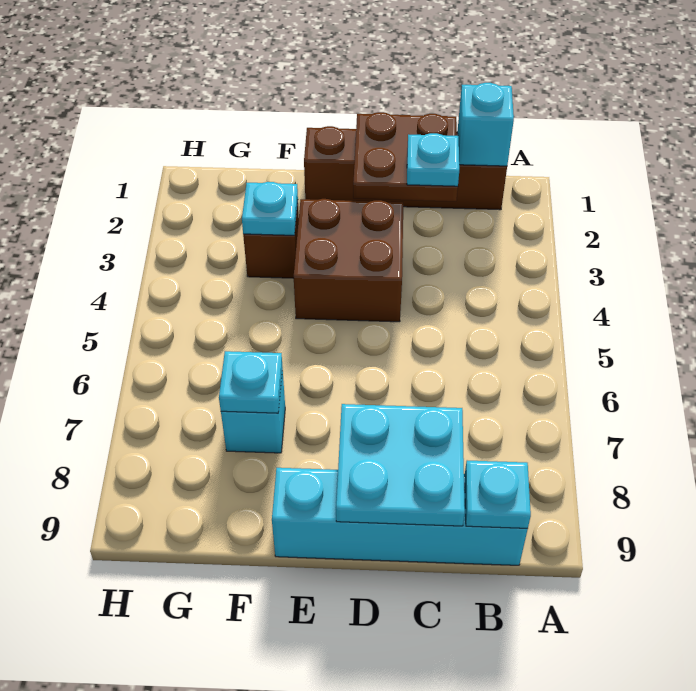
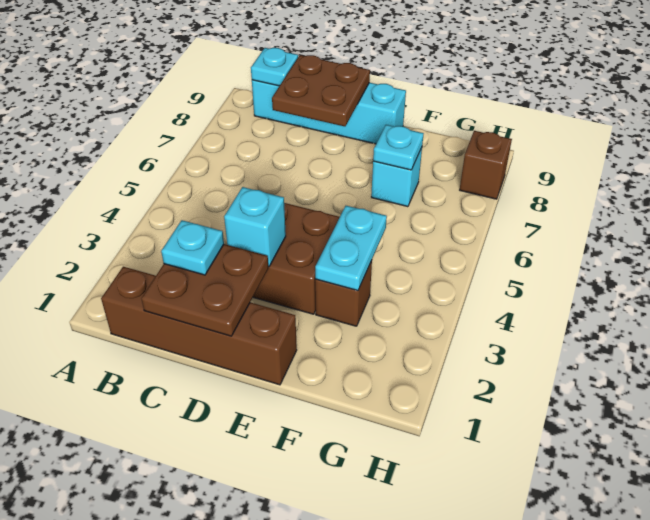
cyan 1x1 brick [457,83,514,166] -> cyan 1x1 brick moved to [224,187,286,266]
cyan 2x2 plate [336,404,465,526] -> brown 2x2 plate [272,55,370,126]
cyan 1x1 plate [242,182,298,235] -> cyan 1x2 plate [315,206,387,290]
none -> brown 1x1 brick [460,131,512,199]

